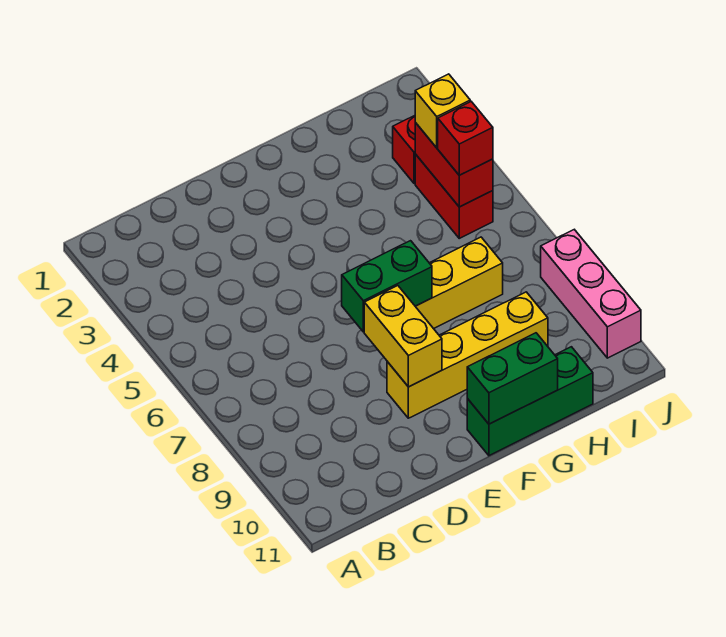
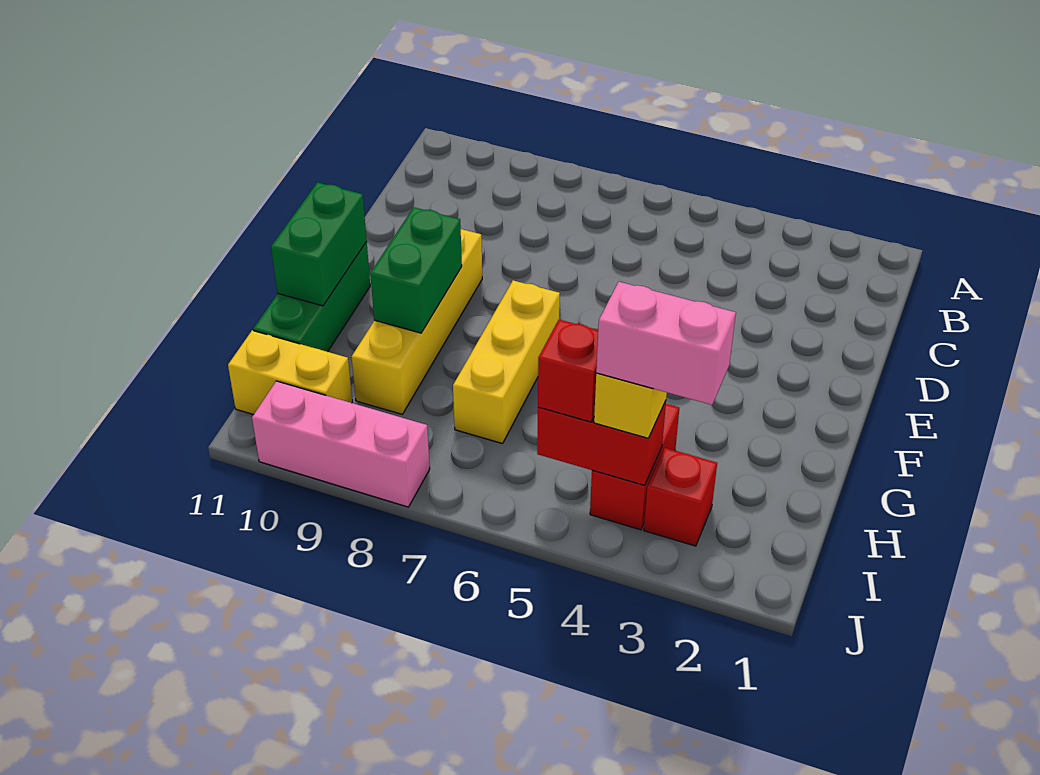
green 1x2 brick [342,241,432,332] -> green 1x2 brick moved to [370,207,462,333]
yellow 1x2 brick [364,286,442,387] -> yellow 1x2 brick moved to [228,330,352,415]
none -> pink 1x2 brick [596,282,736,405]
red 1x2 brick [415,154,493,238] -> red 1x2 brick turned to [590,404,679,530]

